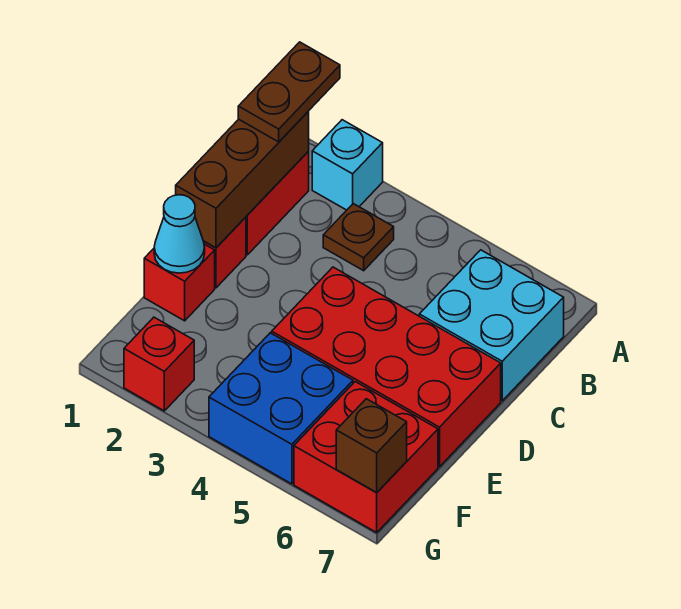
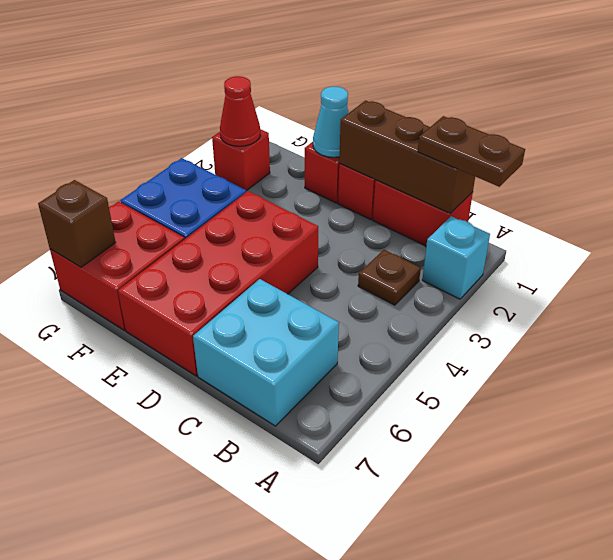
none -> red 1x1 cone [220,76,260,146]

